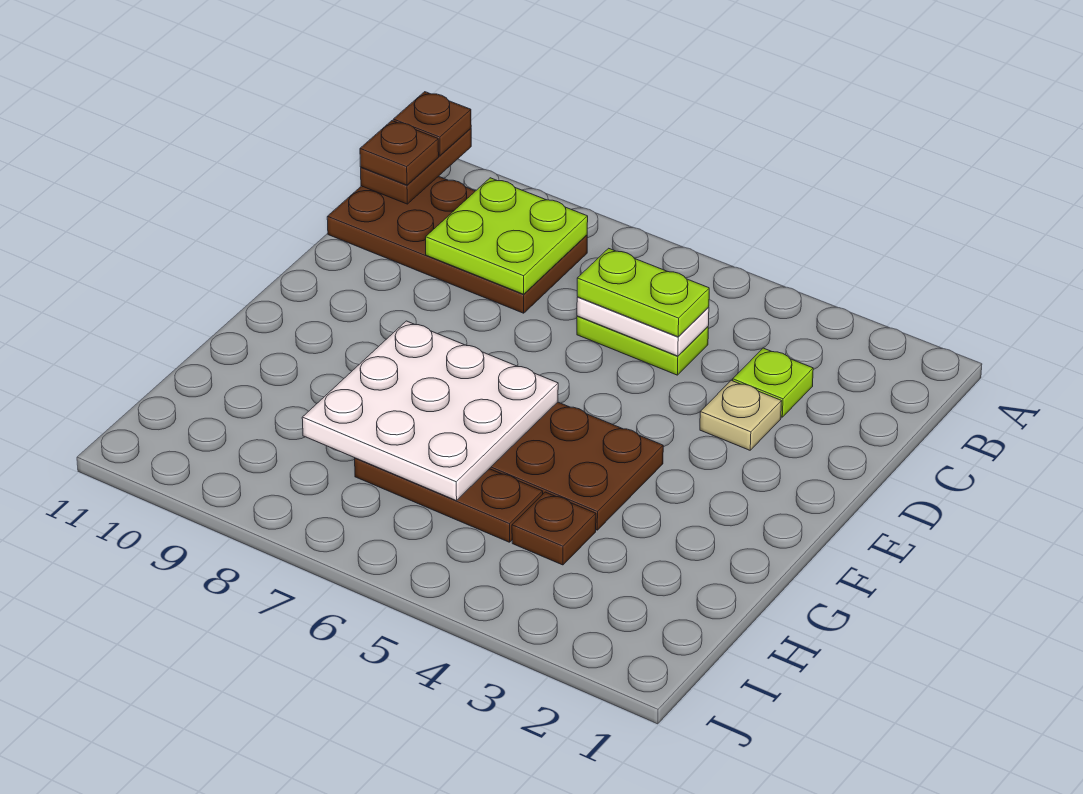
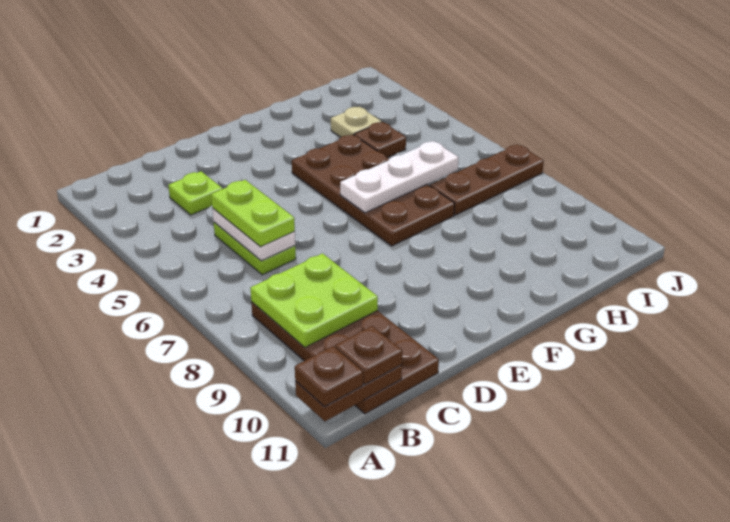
tan 1x1 plate [700,380,782,450] -> tan 1x1 plate moved to [331,107,382,137]
white 3x3 plate [302,321,558,501] -> white 1x3 plate [340,141,459,213]
brown 1x3 plate [355,458,543,542] -> brown 1x3 plate turned to [430,144,544,215]

